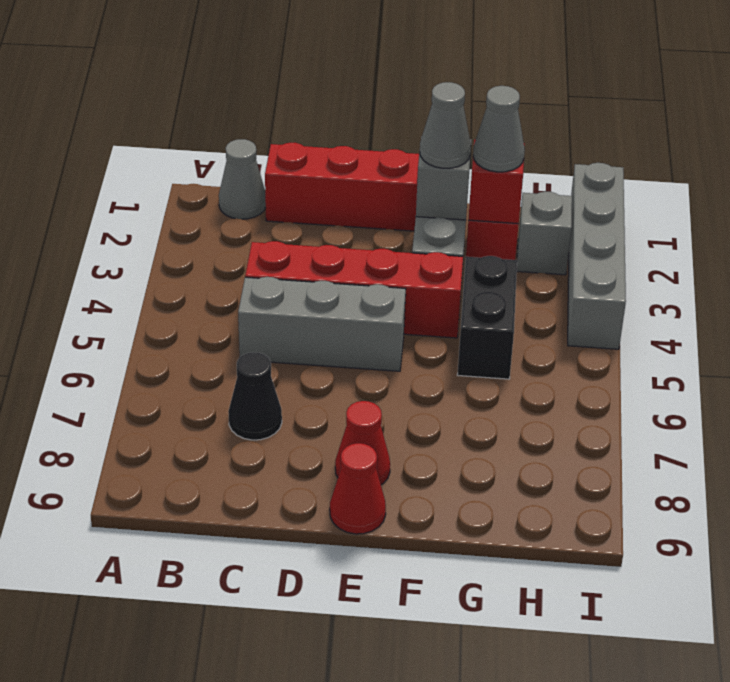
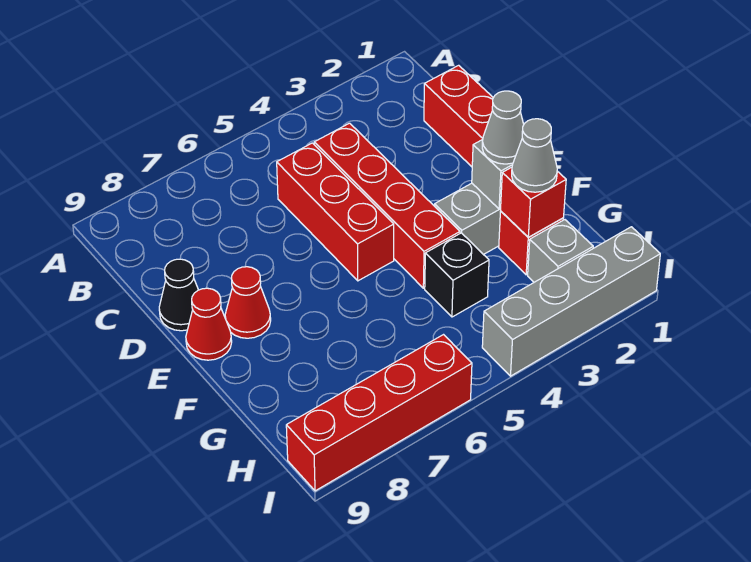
grey 1x1 cone [219,139,266,219] -> none
grey 1x3 brick [238,277,406,371] -> red 1x3 brick [277,143,394,281]
black 1x1 cone [228,352,282,440] -> black 1x1 cone moved to [159,259,198,331]
black 1x2 brick [457,256,517,379] -> black 1x1 brick [425,233,489,317]
none -> red 1x4 brick [286,335,472,491]

